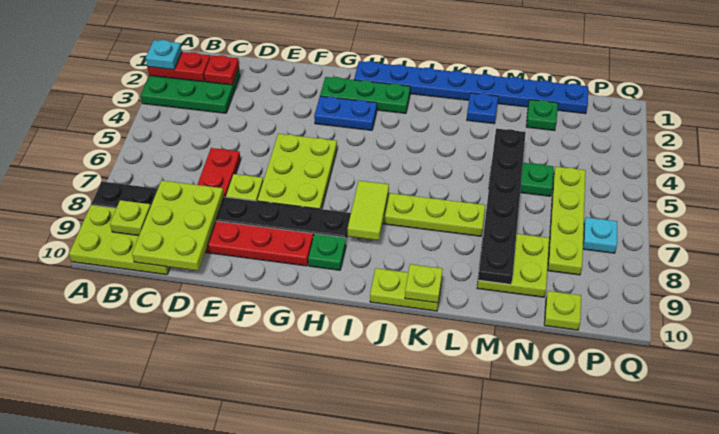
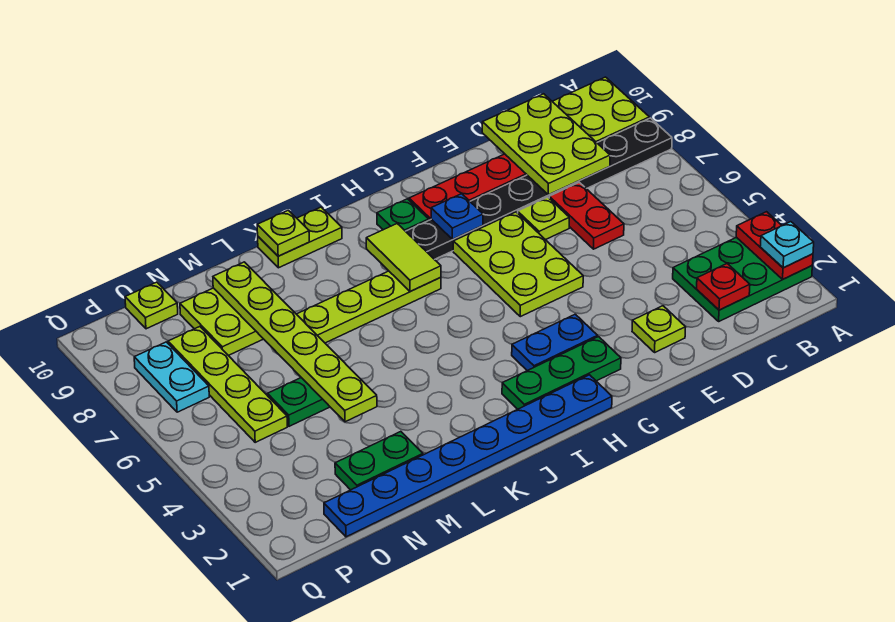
red 1x2 plate [147,52,210,82] -> red 1x2 plate turned to [736,212,813,279]
lime 1x1 plate [110,200,151,236] -> lime 1x1 plate moved to [632,306,686,352]
blue 1x1 plate [467,93,498,124] -> blue 1x1 plate moved to [431,194,483,239]
black 1x6 plate [478,129,526,284] -> lime 1x6 plate [213,262,377,422]
green 1x1 plate [526,100,558,131] -> green 1x2 plate [335,432,423,490]
cyan 1x1 plate [583,217,617,253] -> cyan 1x2 plate [134,342,209,412]

